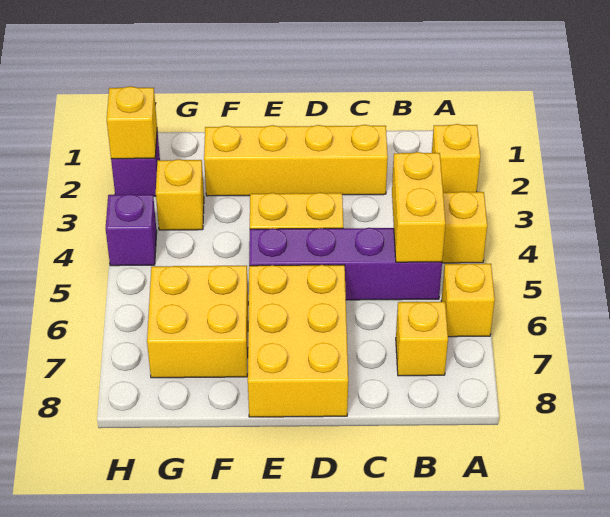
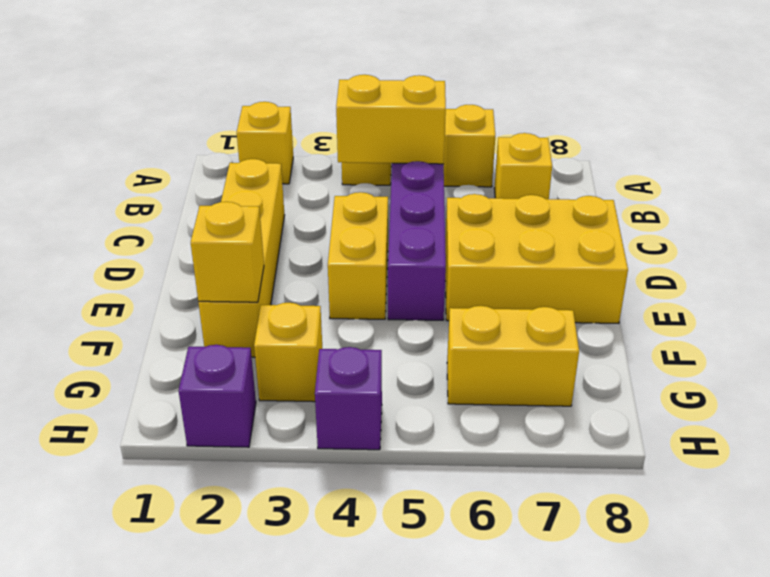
yellow 2x2 brick [147,266,248,378] -> yellow 1x2 brick [447,306,579,406]
yellow 1x1 brick [107,86,157,159] -> yellow 1x1 brick moved to [191,202,264,302]

